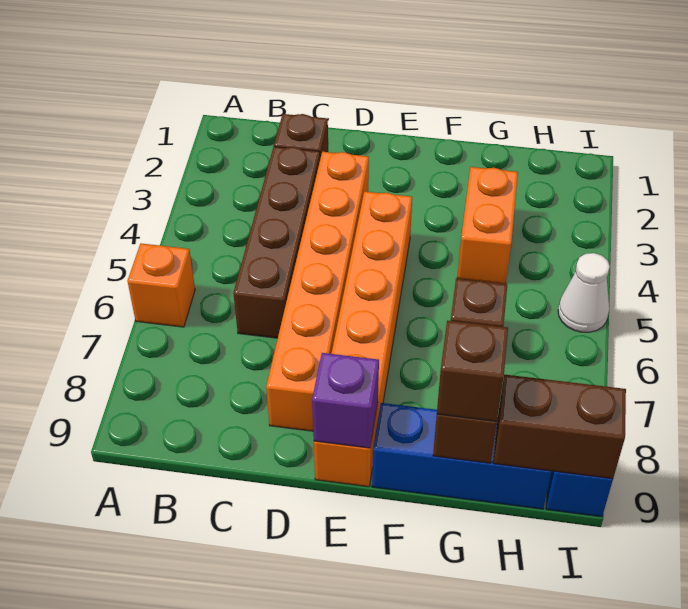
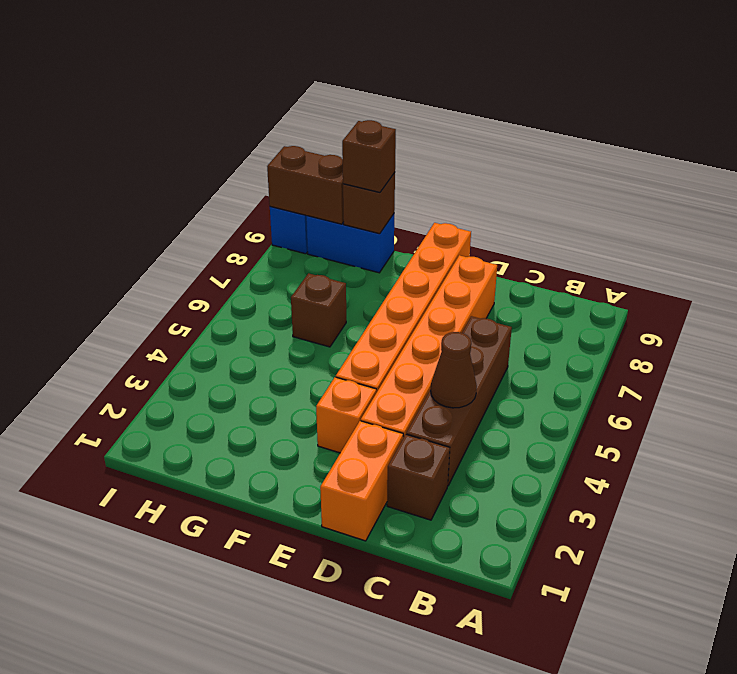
orange 1x1 brick [128,243,195,327] -> orange 1x1 brick moved to [316,377,376,453]
none -> brown 1x1 cone [431,332,477,408]
purple 1x1 brick [312,353,379,448] -> none
blue 1x3 brick [372,403,551,509] -> blue 1x2 brick [306,214,394,273]
orange 1x2 brick [457,167,518,284] -> orange 1x2 brick moved to [320,421,403,541]
white 1x1 cone [558,253,610,332] -> none

